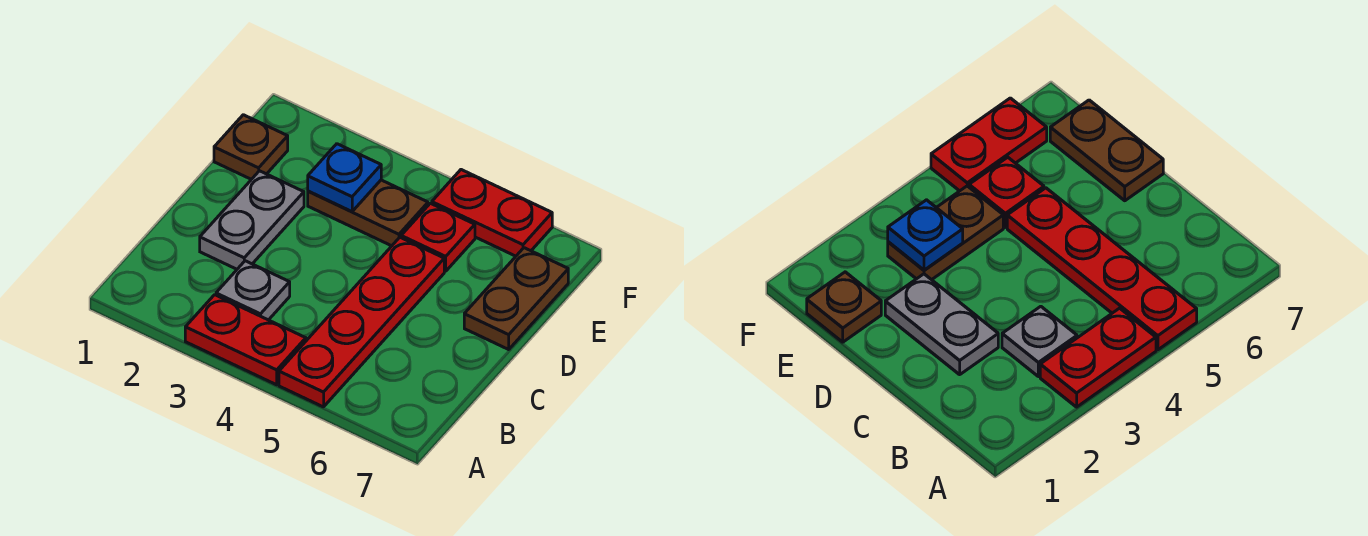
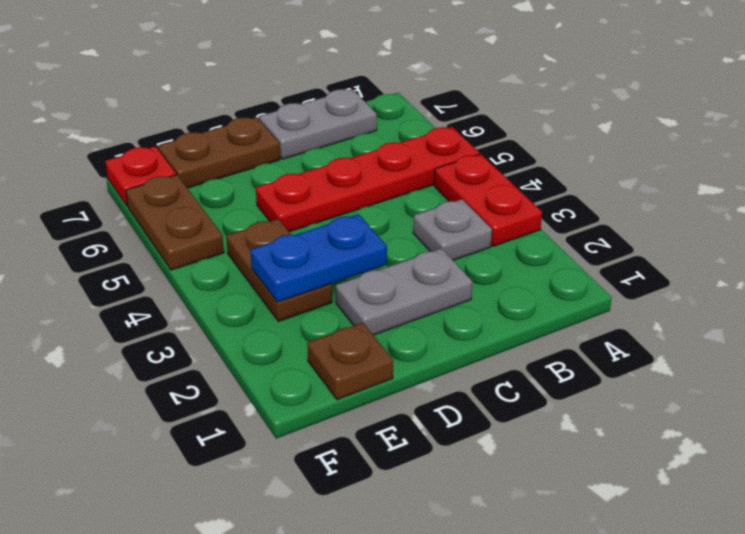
none -> grey 1x2 plate [259,89,377,159]
blue 1x1 plate [308,144,381,211] -> blue 1x2 plate [250,214,387,302]
red 1x1 plate [401,203,475,271] -> red 1x1 plate moved to [105,146,176,206]
red 1x2 plate [432,170,552,256] -> brown 1x2 plate [126,175,224,270]

